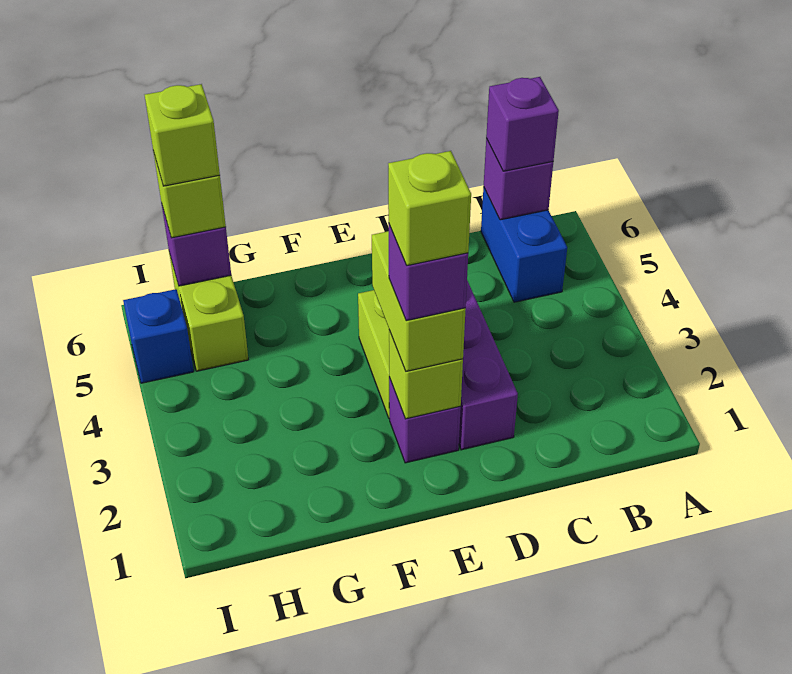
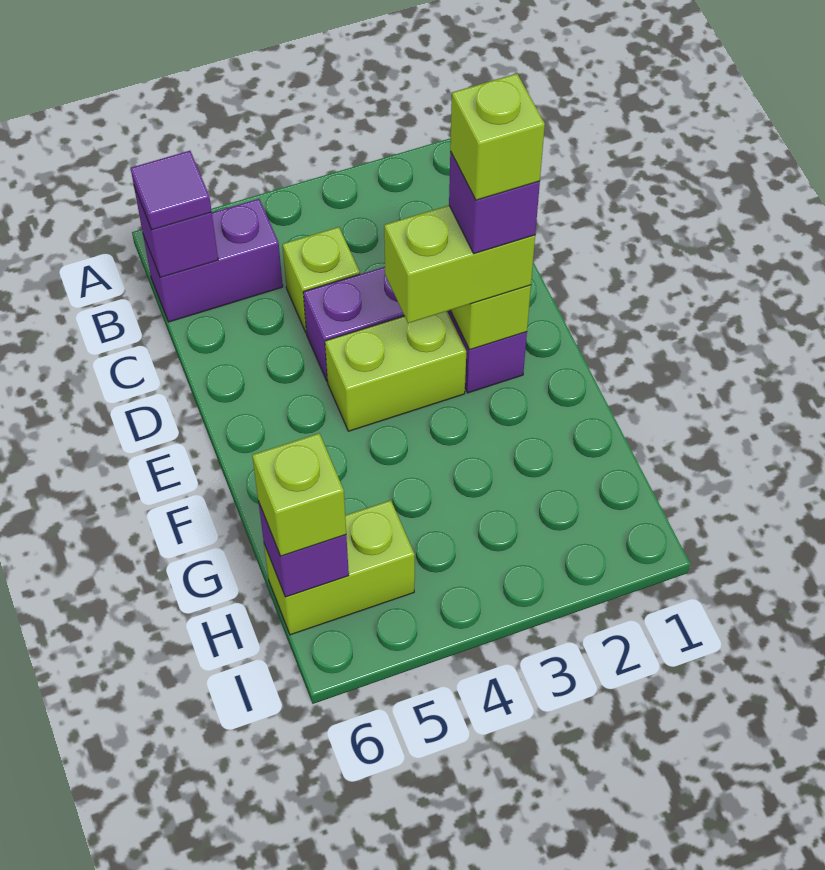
blue 1x2 brick [481,187,567,302] -> purple 1x2 brick [143,199,283,322]
purple 1x1 brick [486,77,559,171] -> purple 1x1 tile [131,151,212,230]
lime 1x1 brick [145,84,220,186] -> lime 1x1 brick moved to [283,227,360,333]
blue 1x1 brick [123,289,194,383] -> none

